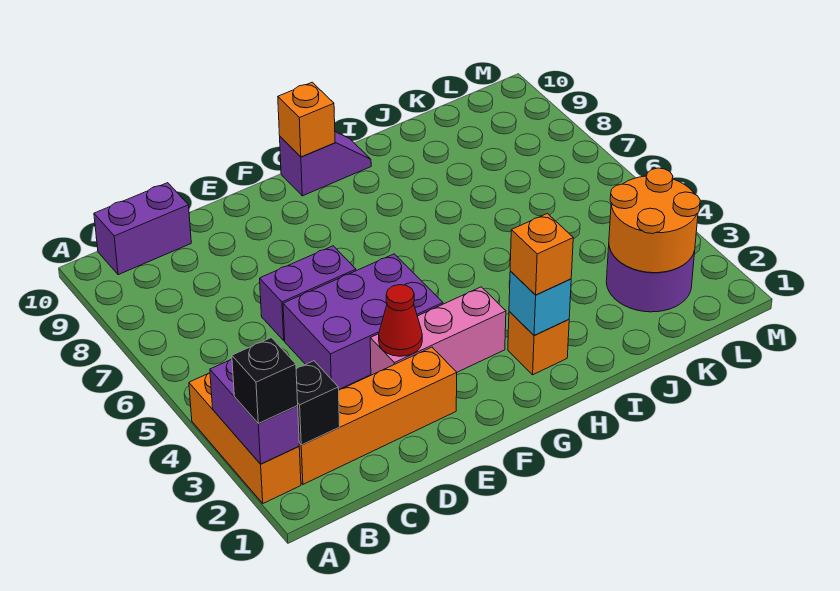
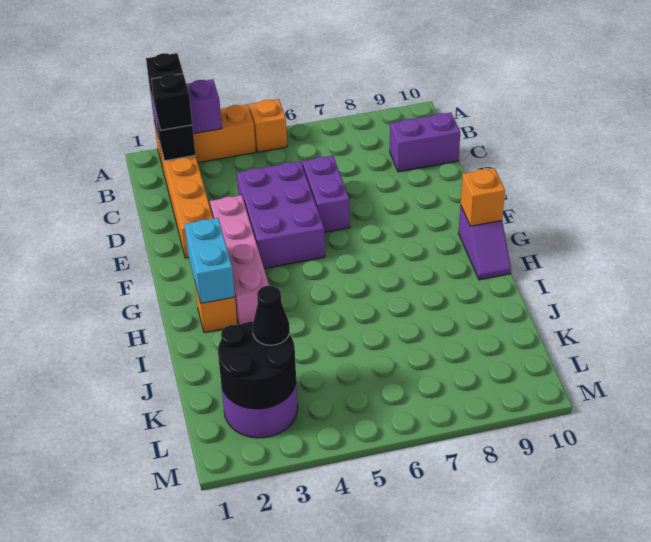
none -> black 1x1 brick [151,74,192,130]
purple 1x2 brick [94,183,191,275] -> purple 1x2 brick turned to [390,112,460,172]
pink 1x3 brick [370,287,506,375] -> pink 1x4 brick [210,195,269,325]
red 1x1 cone [379,285,422,356] -> none
cyan 1x1 brick [509,271,571,336] -> cyan 1x2 brick [184,218,235,303]
orange 1x1 brick [510,213,573,295] -> orange 1x1 brick moved to [249,99,287,152]
orange 2x2 round brick [609,168,700,273] -> black 2x2 round brick [218,321,296,409]
none -> black 1x1 cone [253,286,290,345]

